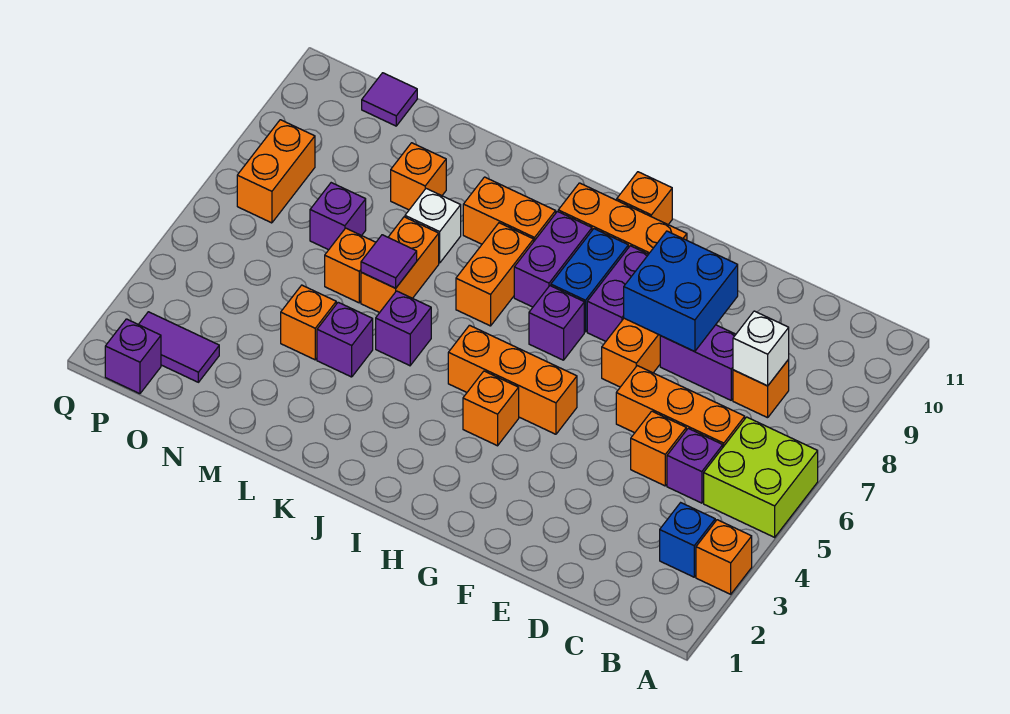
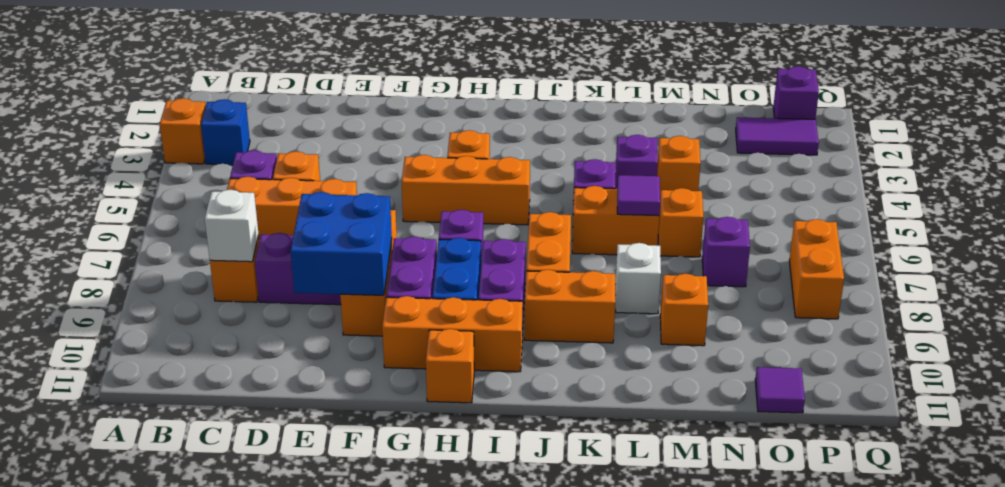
lime 2x2 brick [704,417,818,537] -> none
orange 1x2 brick [361,217,439,313] -> orange 1x2 brick turned to [572,186,659,255]

